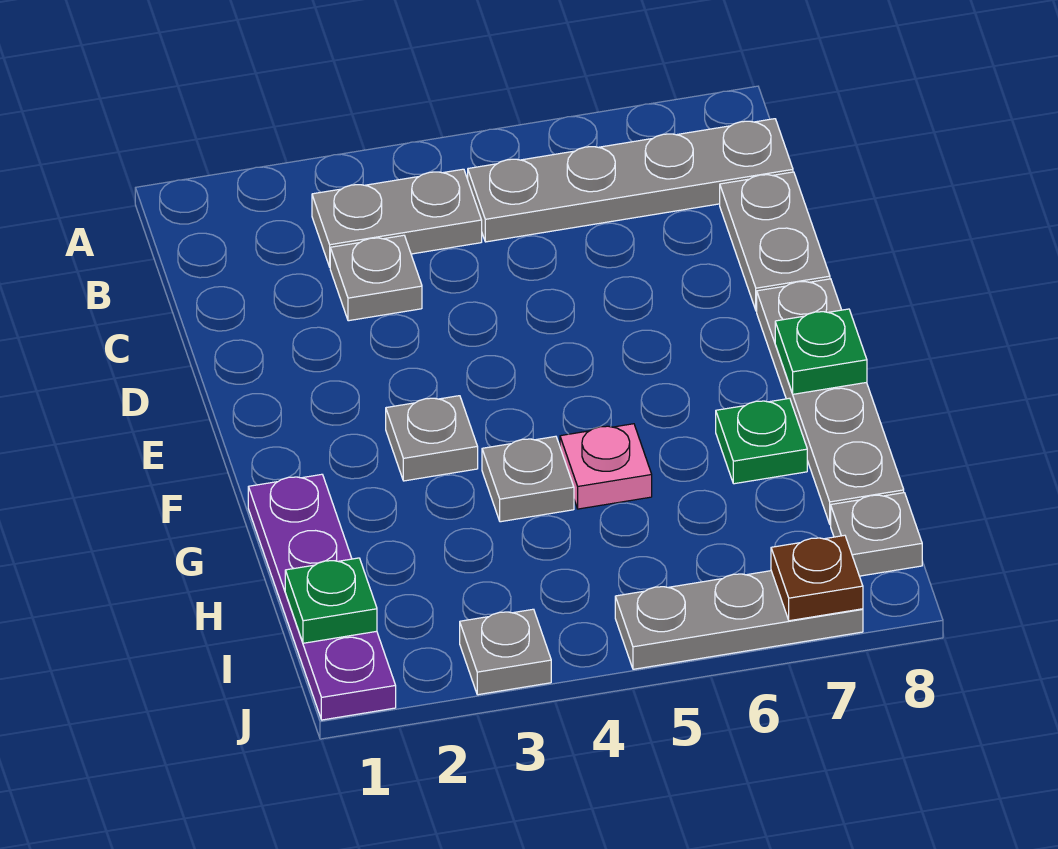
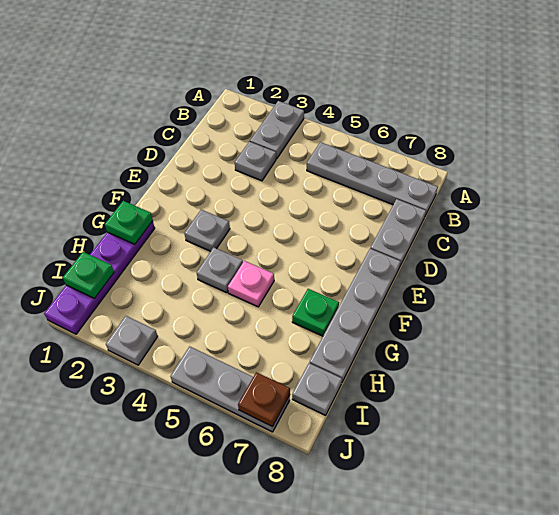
grey 1x2 plate [312,169,482,267] -> grey 1x2 plate turned to [250,101,304,159]
green 1x1 plate [775,309,867,394] -> green 1x1 plate moved to [105,201,153,244]

